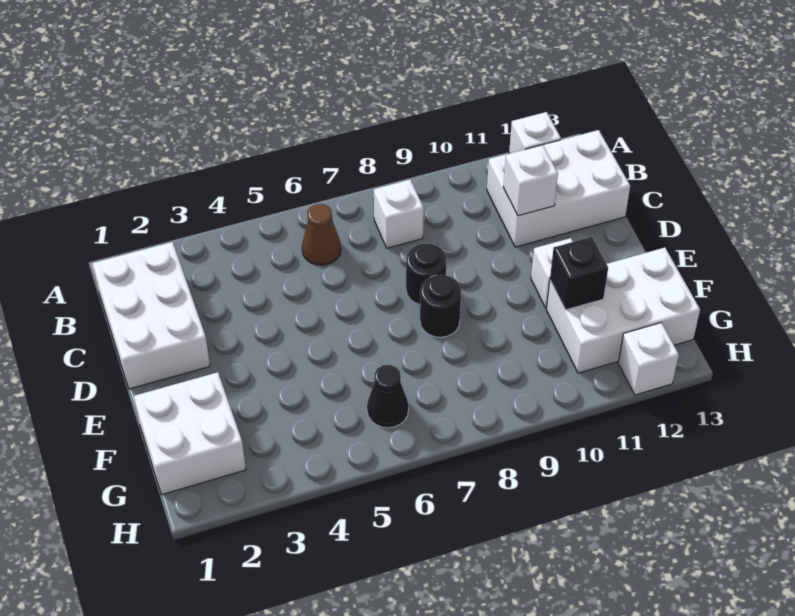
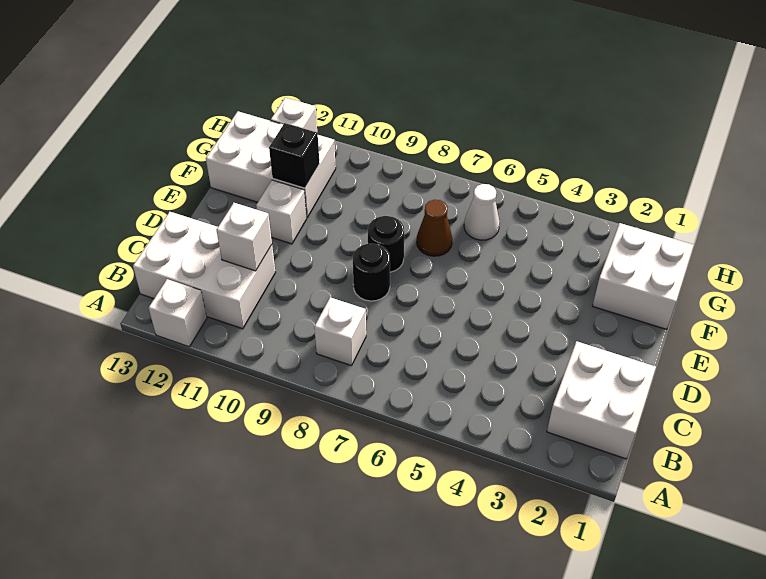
white 2x3 brick [93,242,210,389] -> white 2x2 brick [547,341,656,459]
brown 1x1 cone [302,204,341,265] -> brown 1x1 cone moved to [417,200,452,256]
black 1x1 cone [367,365,409,428] -> white 1x1 cone [464,184,500,240]

